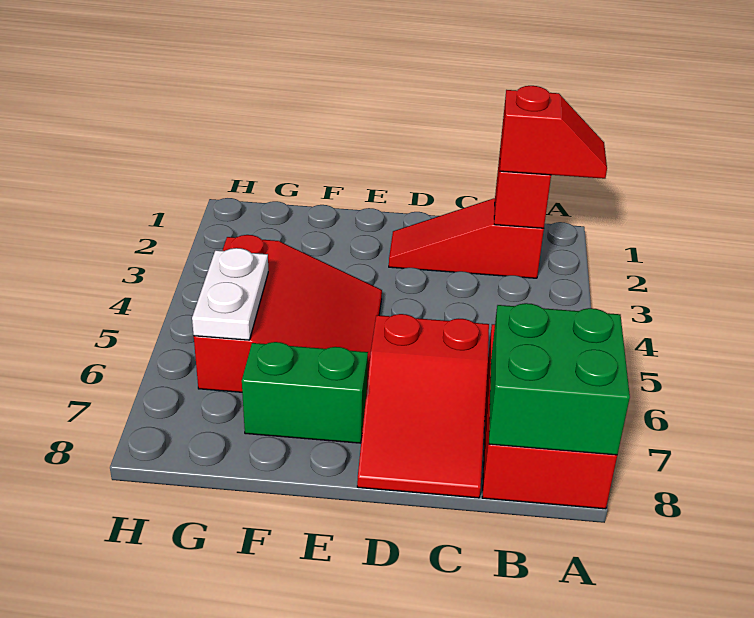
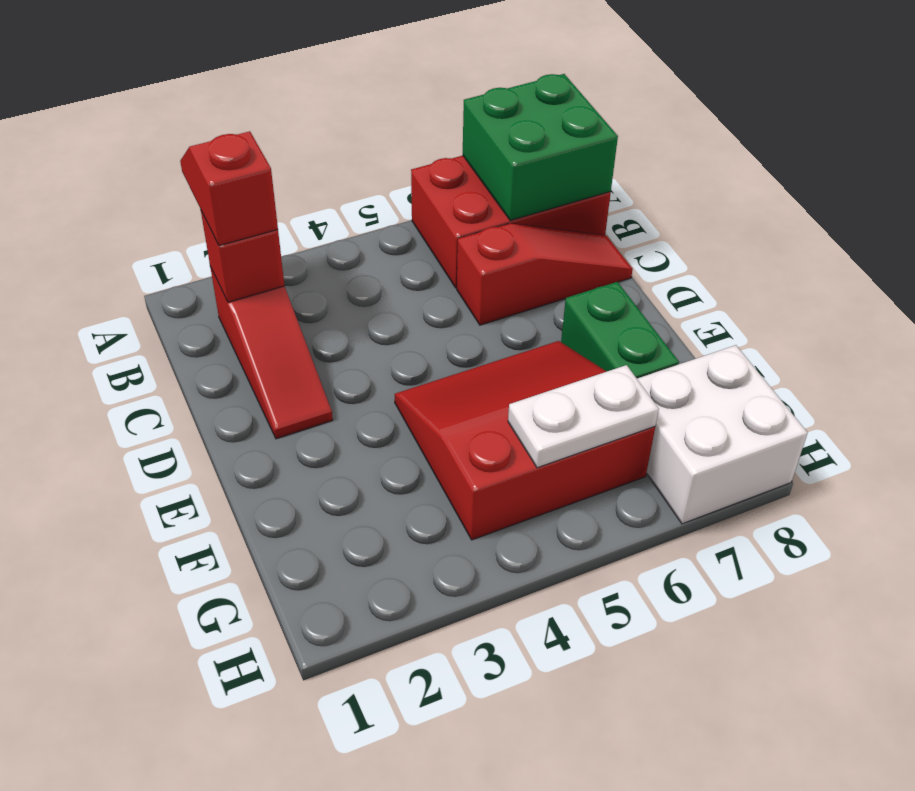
red 2x3 slope [357,314,489,498] -> red 1x3 slope [457,223,633,325]
none -> white 2x2 brick [637,345,808,524]

